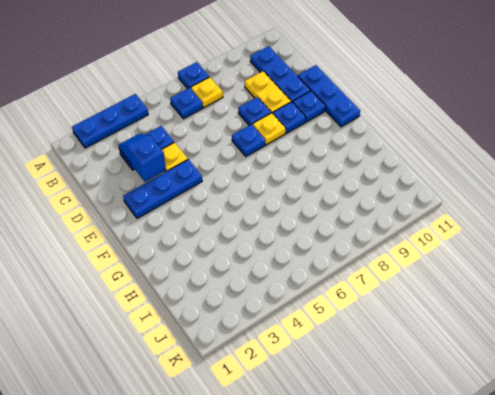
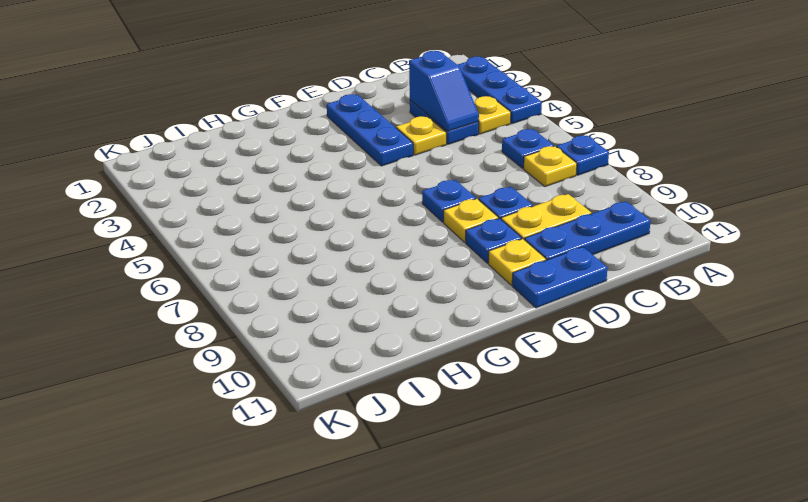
none -> yellow 1x1 plate [474,96,511,134]
blue 1x2 slope [118,134,166,182] -> blue 1x2 slope turned to [409,51,479,131]
blue 1x3 plate [298,65,360,127] -> blue 1x2 plate [512,247,608,308]
blue 1x1 plate [293,91,326,122] -> yellow 1x1 plate [489,239,546,285]

